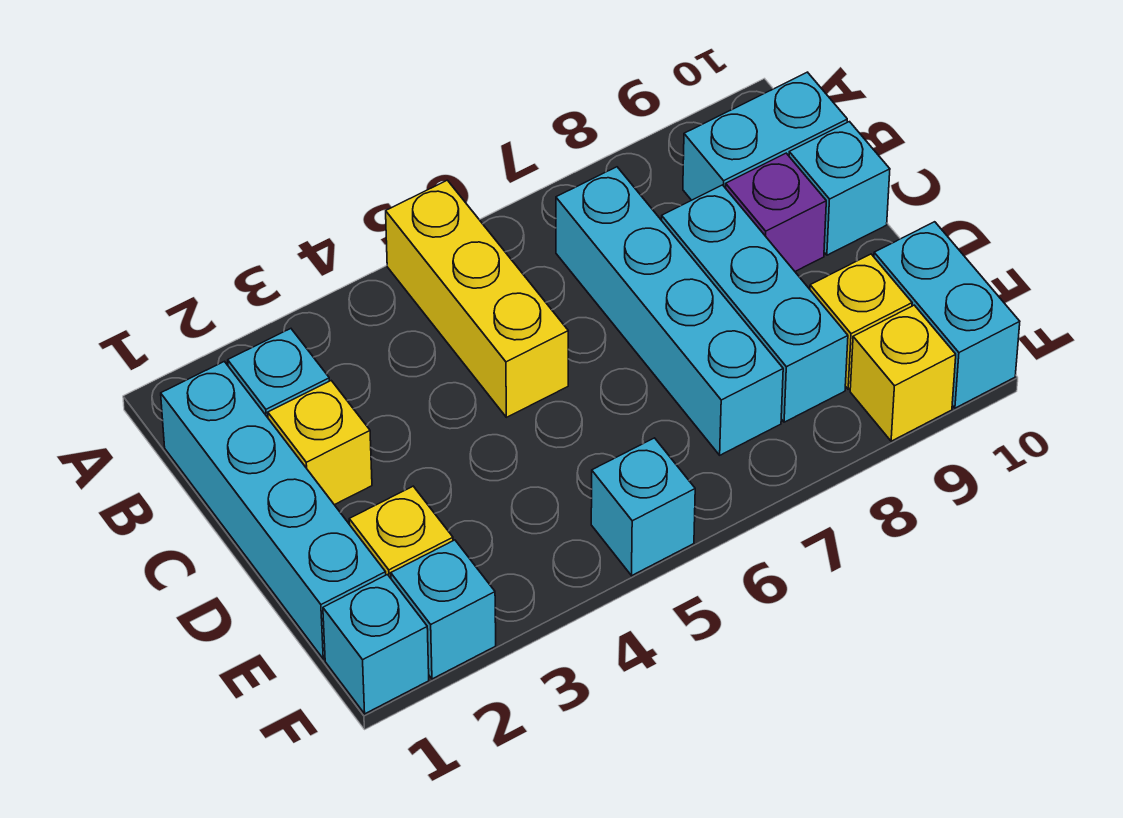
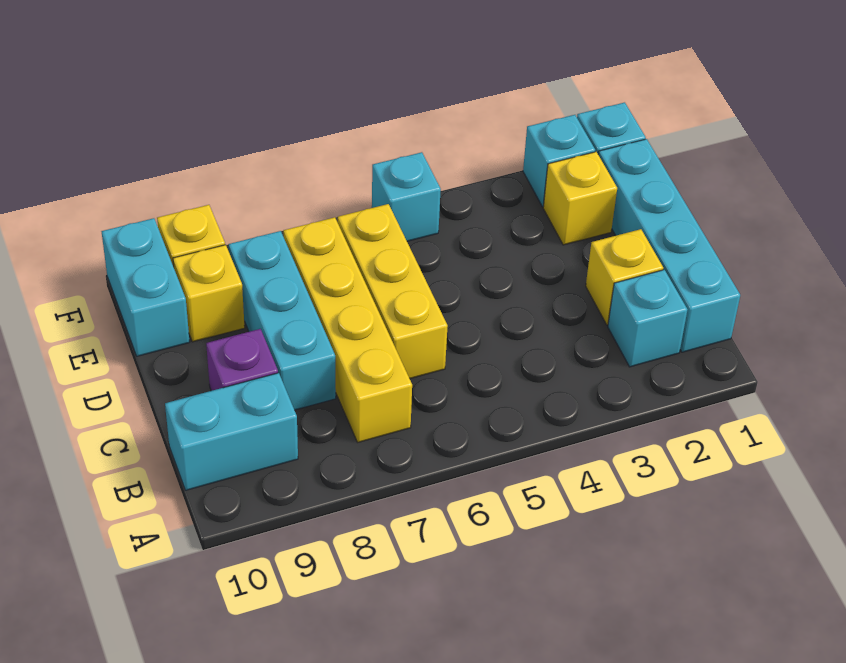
yellow 1x3 brick [386,180,568,417] -> yellow 1x3 brick moved to [338,204,448,379]
cyan 1x4 brick [556,167,783,455] -> yellow 1x4 brick [283,217,412,442]
cyan 1x1 brick [789,122,890,255] -> none

